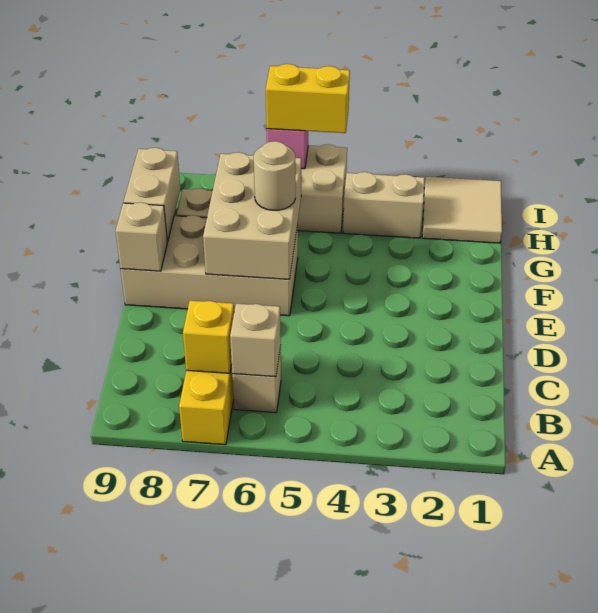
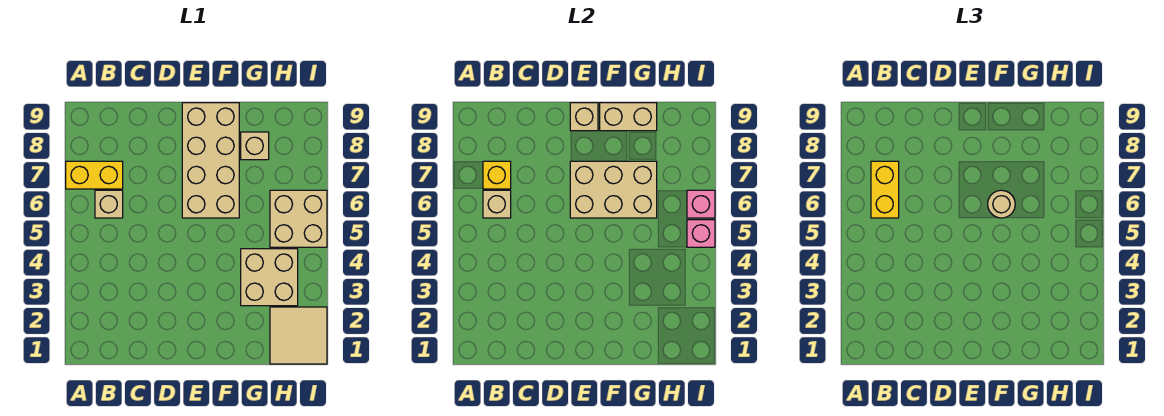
tan 1x2 brick [343,172,425,238] -> tan 2x2 brick [241,249,298,306]
none -> pink 1x1 brick [687,220,715,247]
yellow 1x2 brick [266,64,350,133] -> yellow 1x2 brick moved to [871,161,899,218]

